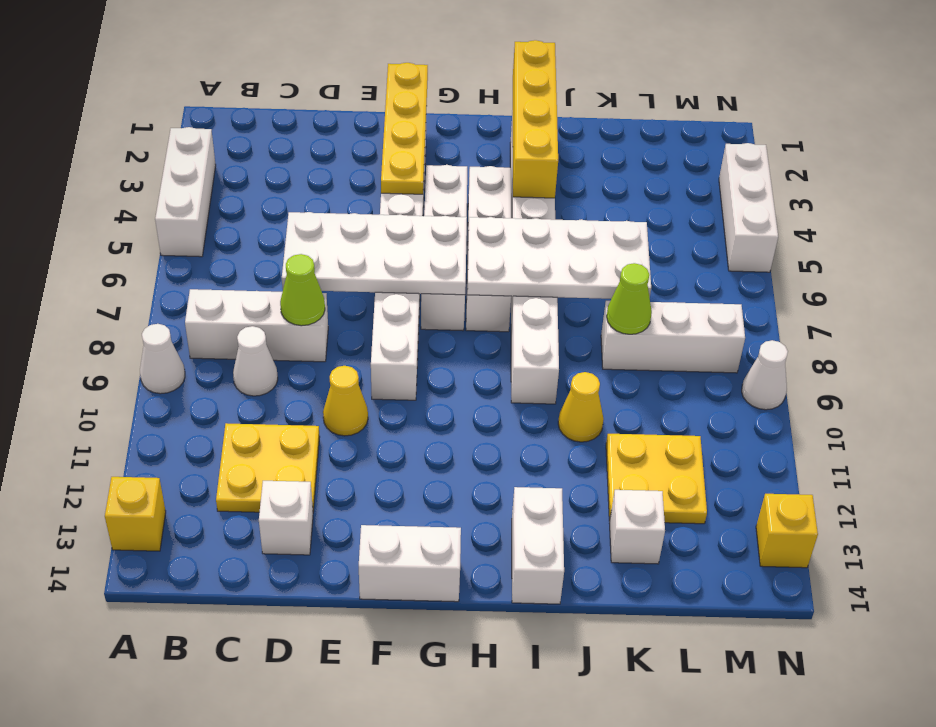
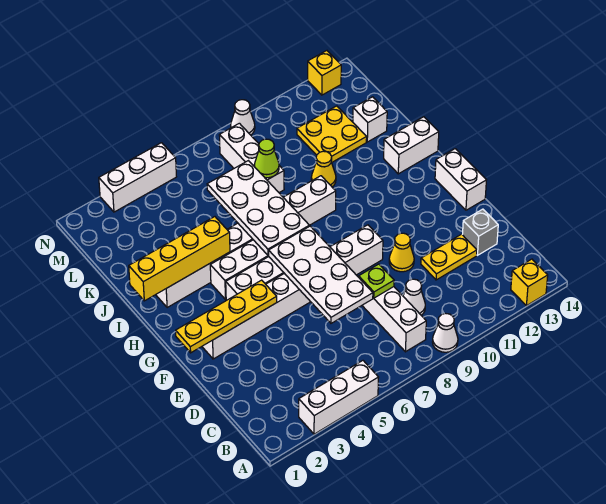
yellow 2x2 plate [216,423,320,512] -> yellow 1x2 plate [421,234,477,280]
lime 1x1 cone [280,254,325,326] -> lime 1x1 plate [359,264,394,298]
white 1x1 brick [259,481,313,555] -> grey 1x1 brick [462,209,498,255]

